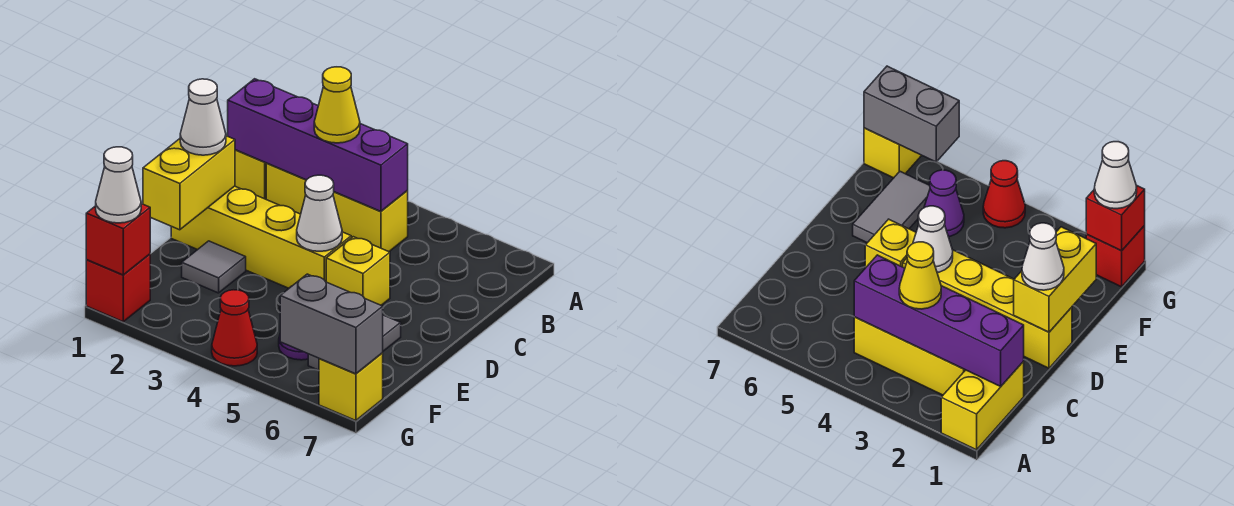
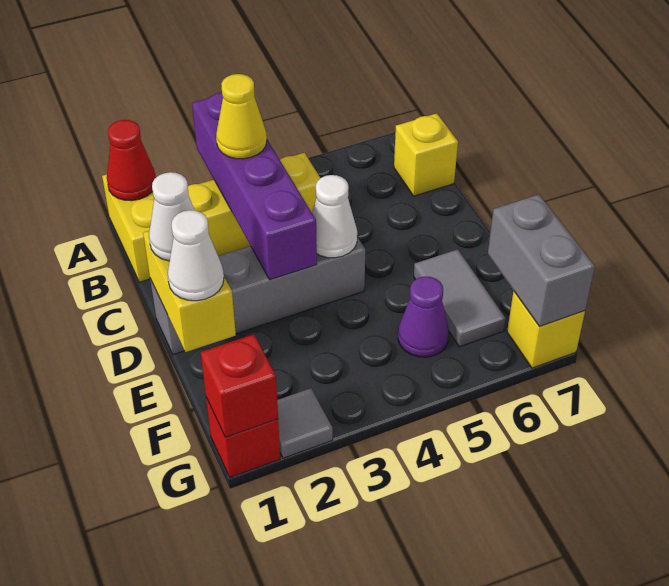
purple 1x4 brick [228,79,408,211] -> purple 1x4 brick turned to [192,93,317,280]
yellow 1x4 brick [171,186,351,288] -> grey 1x4 brick [150,237,365,355]
yellow 1x1 brick [326,237,390,305] -> yellow 1x1 brick moved to [394,113,458,196]
grey 1x1 tile [182,241,246,293] -> grey 1x1 tile moved to [277,388,333,458]
white 1x1 cone [96,147,141,223] -> white 1x1 cone moved to [168,210,224,301]
red 1x1 cone [212,290,257,366] -> red 1x1 cone moved to [107,120,156,201]
grey 1x2 brick [280,274,383,374] -> grey 1x2 brick turned to [488,195,595,326]

